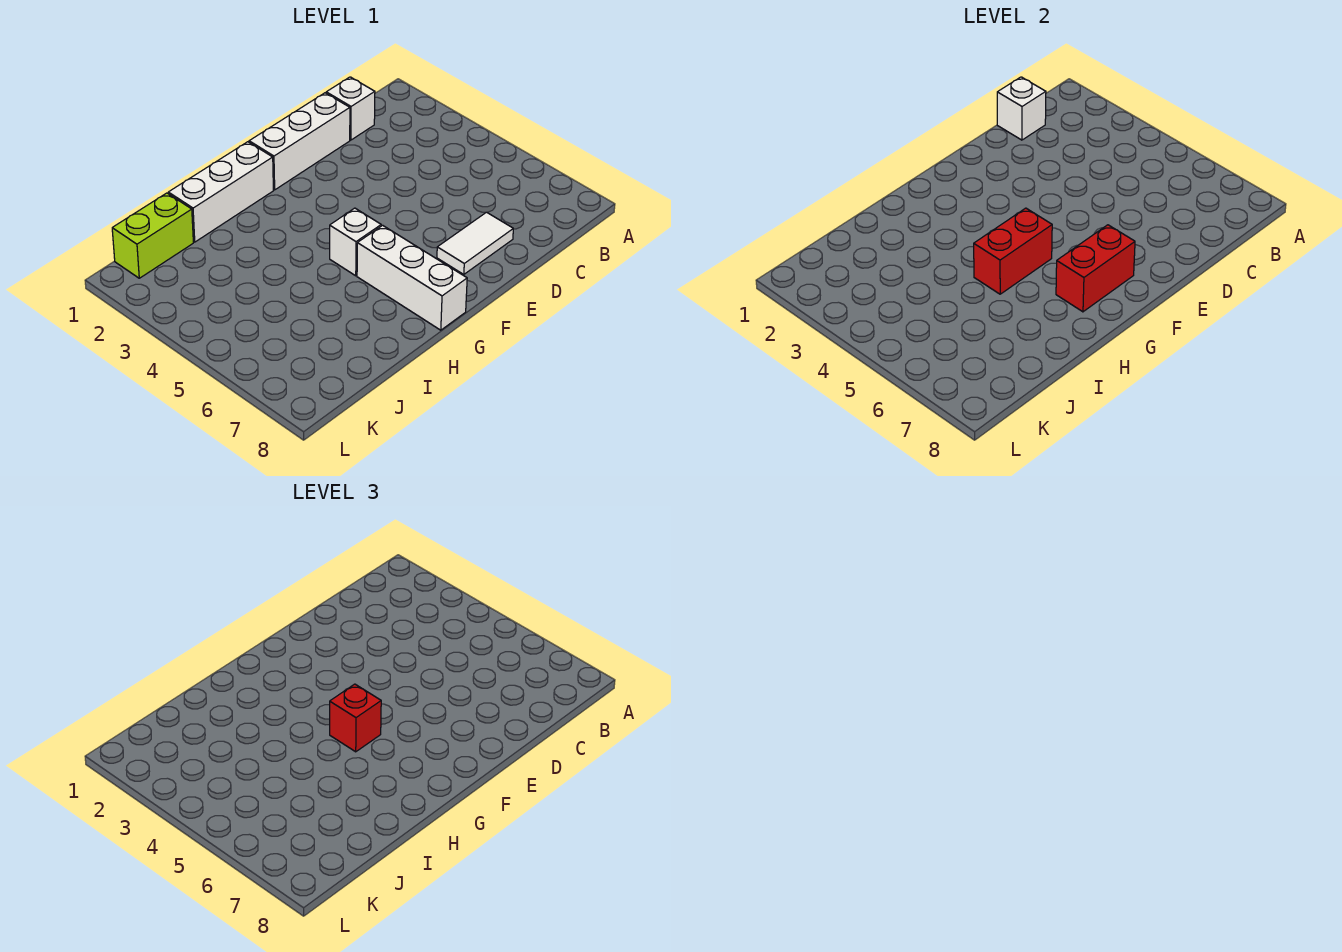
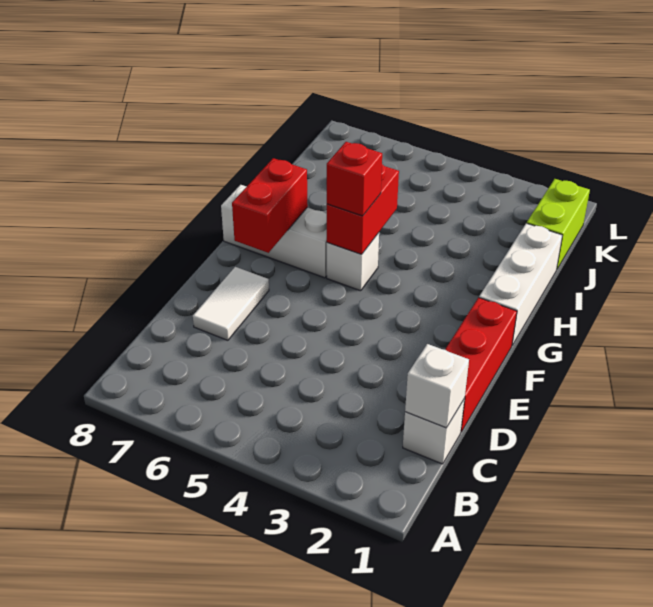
white 1x3 brick [249,93,350,190] -> red 1x3 brick [445,298,517,432]

